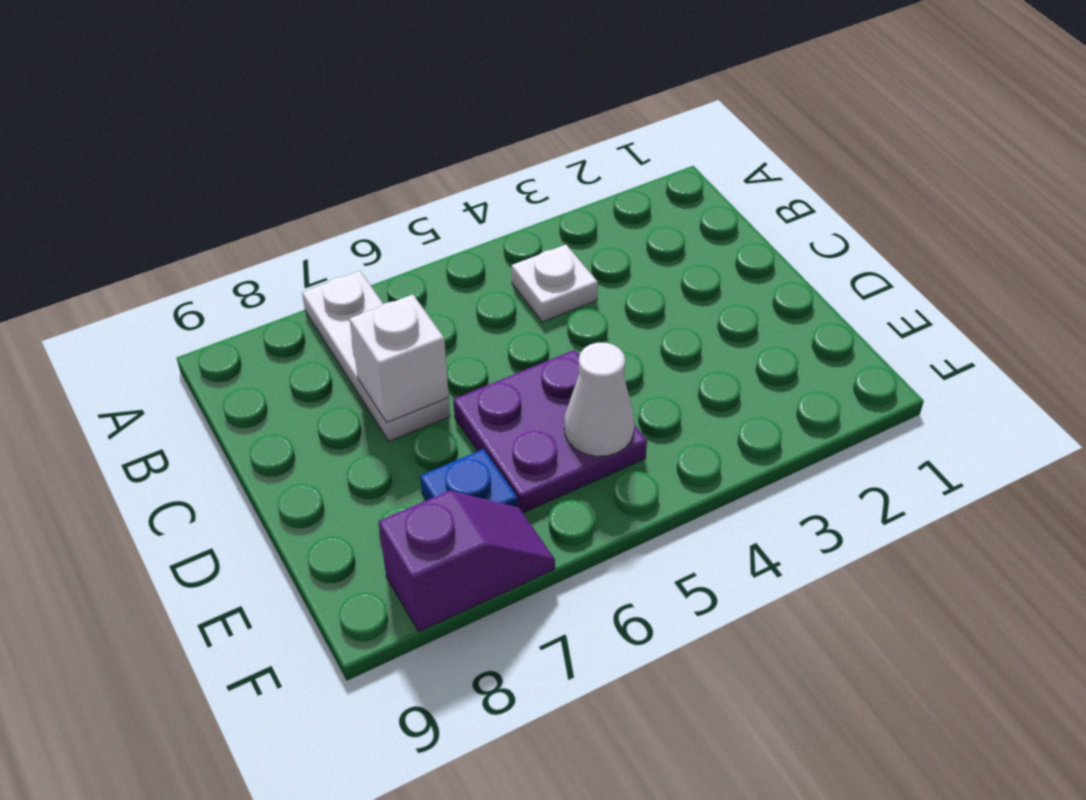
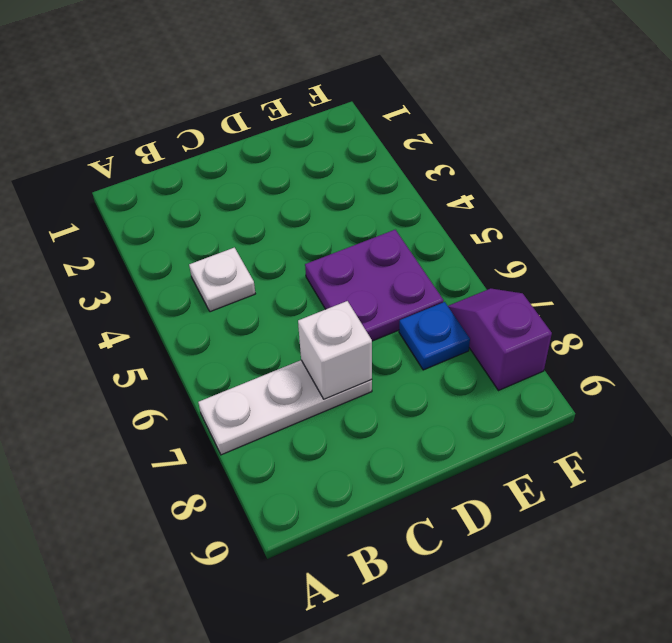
white 1x1 cone [564,343,634,456] -> none

